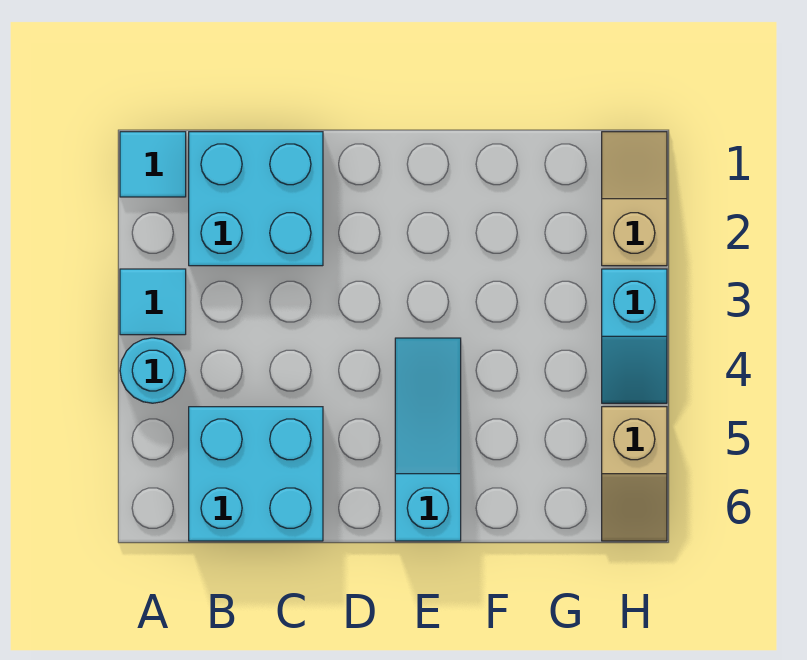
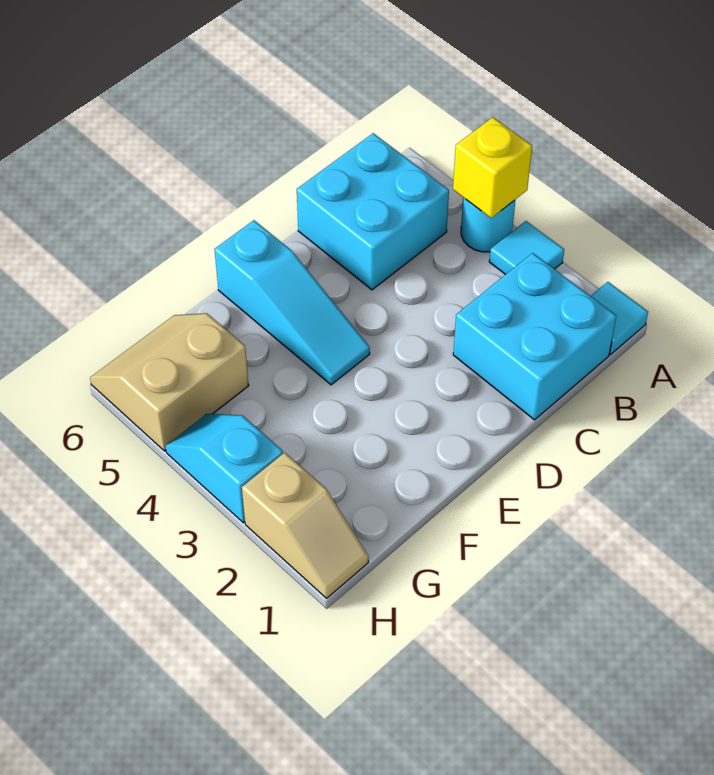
none -> yellow 1x1 brick [453,117,532,218]
tan 1x2 slope [602,407,667,541] -> tan 2x2 slope [90,313,249,451]

